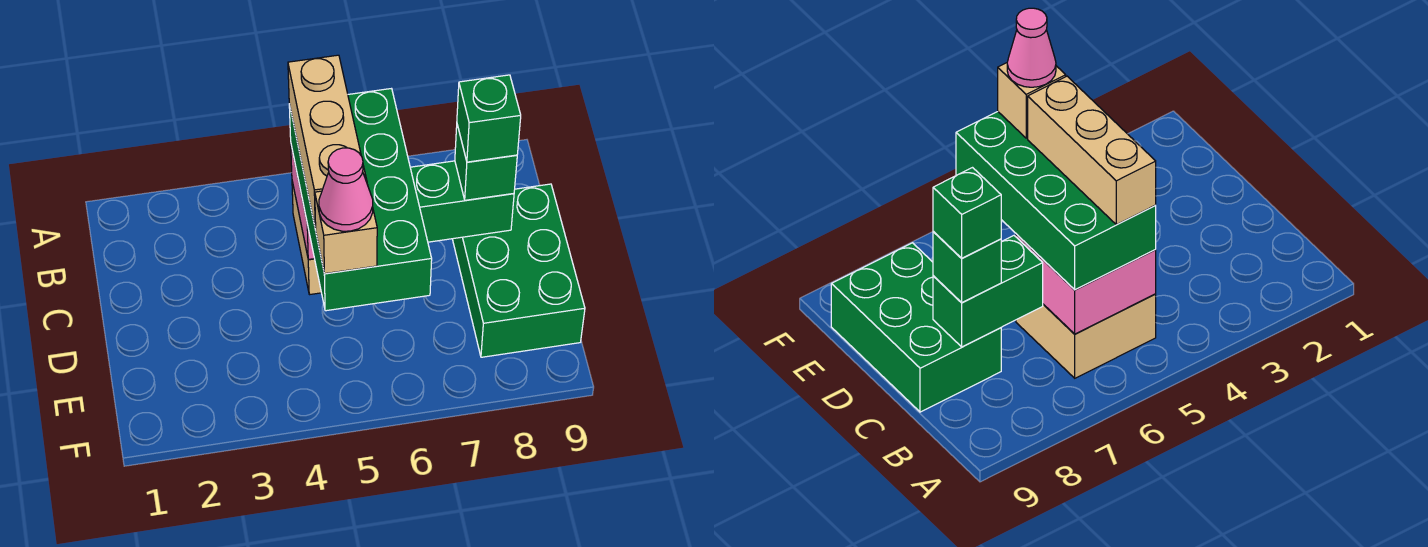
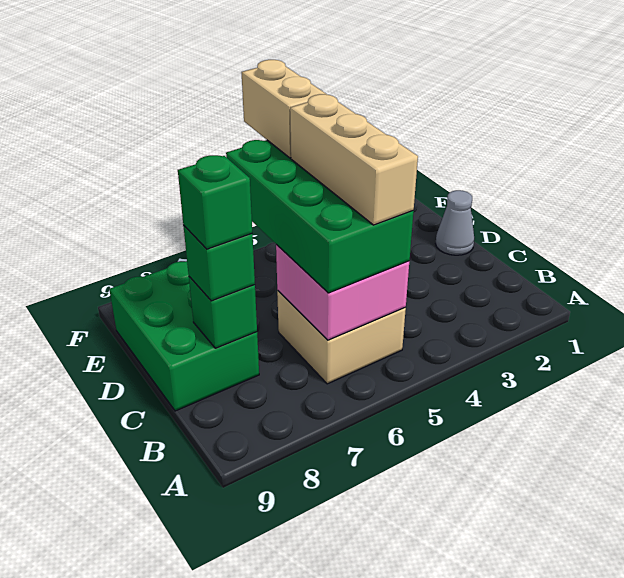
green 1x2 brick [410,161,514,242] -> green 1x1 brick [189,277,257,348]
none -> grey 1x1 cone [436,190,474,255]
tan 1x1 brick [315,191,377,274] -> tan 1x2 brick [242,60,327,158]
pink 1x1 cone [319,148,373,231] -> none

